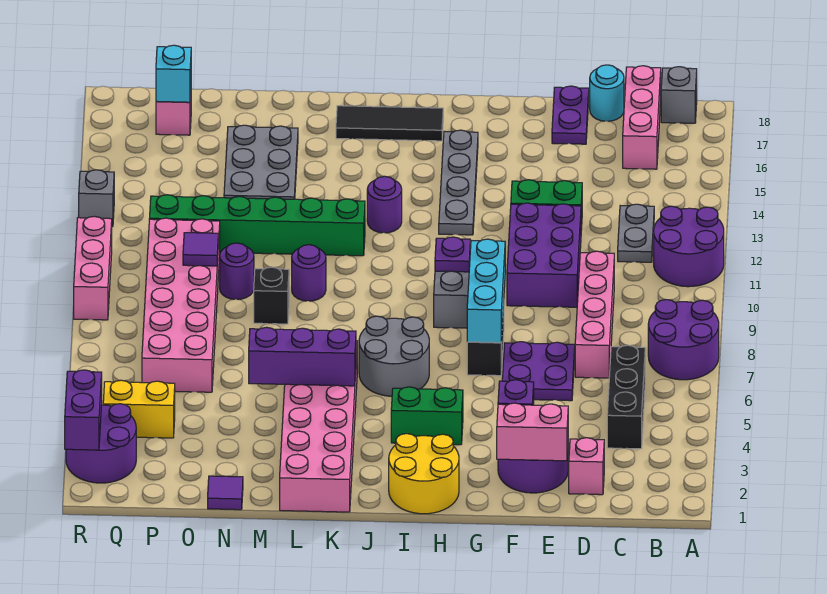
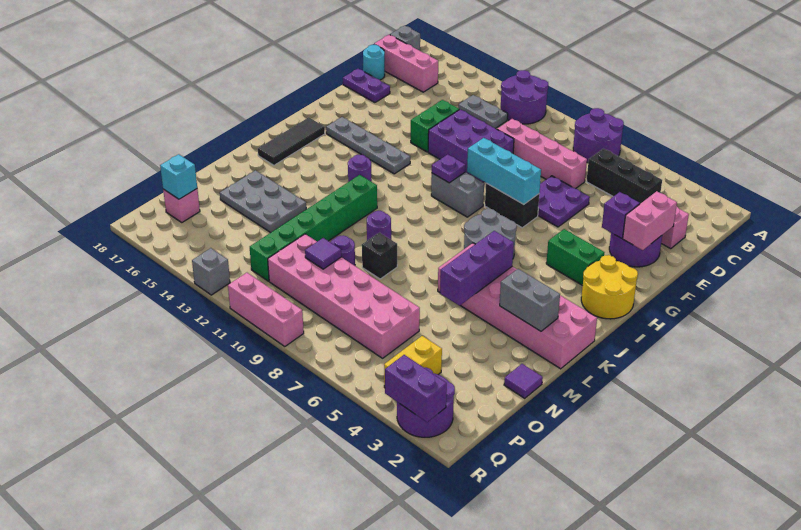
green 1x2 brick [391,387,463,445] -> green 1x2 brick turned to [546,229,605,285]
none -> grey 1x2 brick [500,269,560,331]

